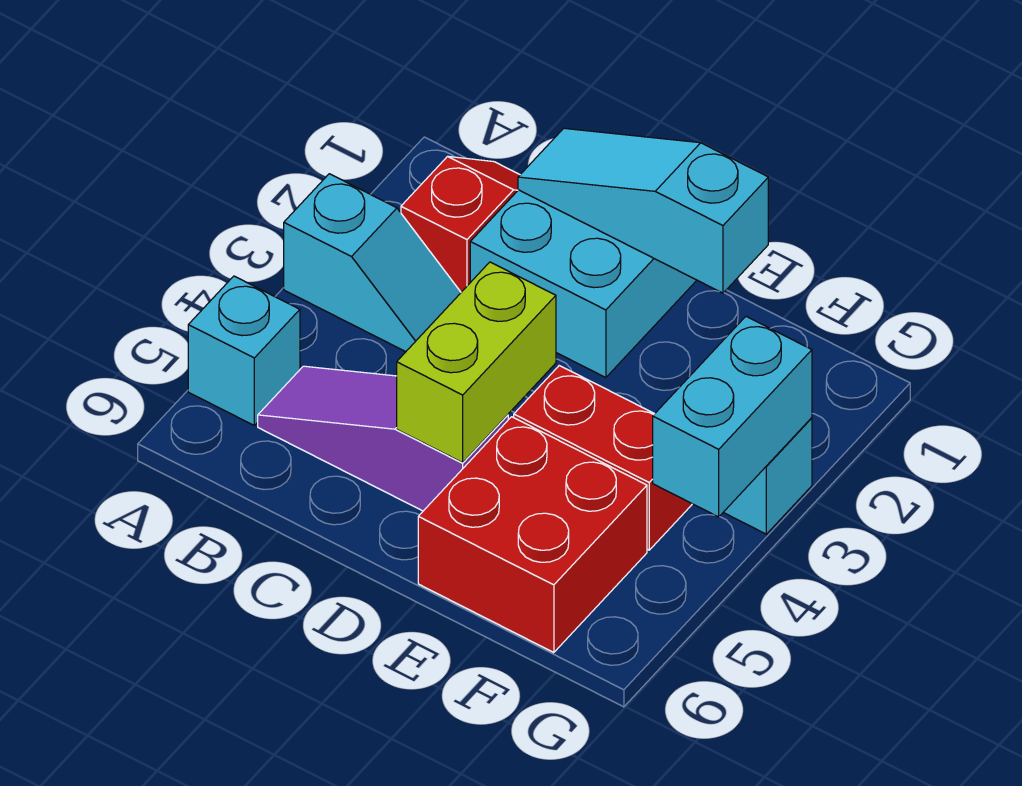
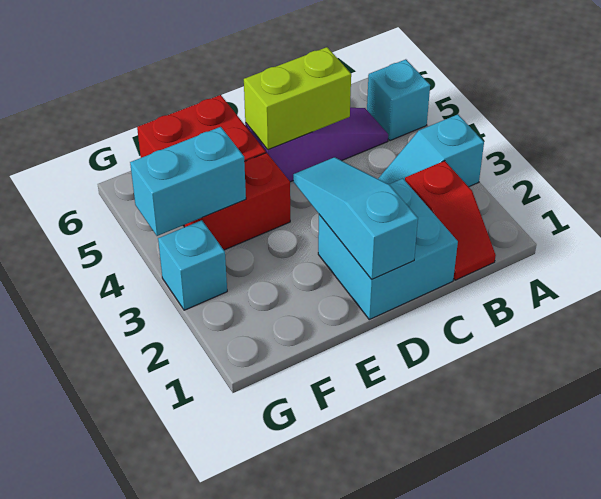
cyan 1x3 slope [518,128,768,293] -> cyan 1x3 slope turned to [293,157,418,279]
lime 1x2 brick [397,262,556,463] -> lime 1x2 brick turned to [244,47,351,150]
cyan 1x2 brick [653,317,812,517] -> cyan 1x2 brick turned to [130,127,246,236]

